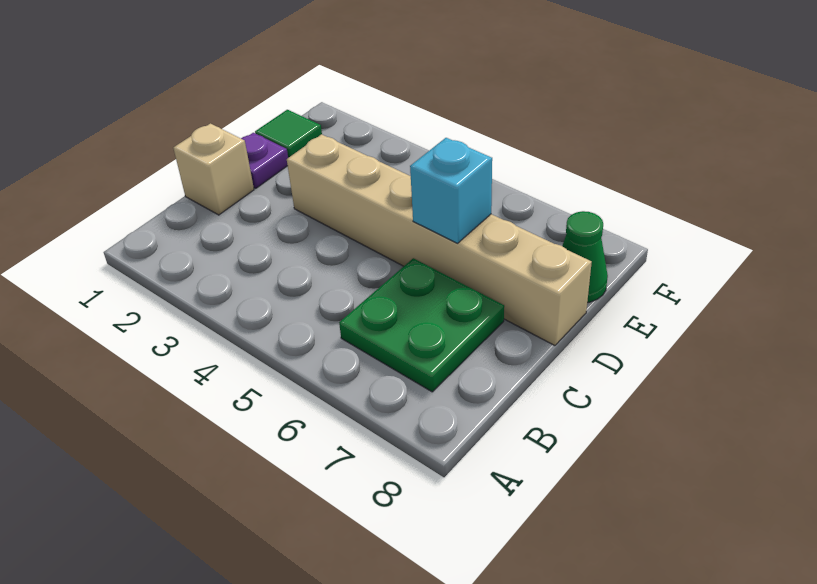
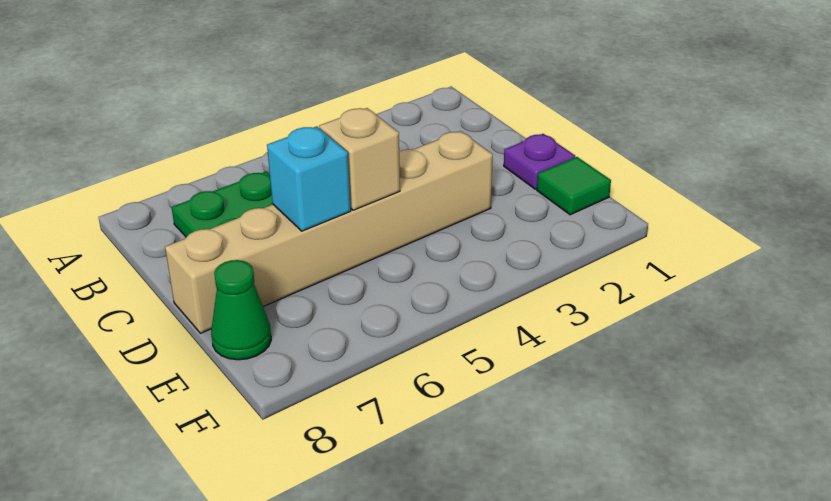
tan 1x1 brick [173,123,254,215] -> tan 1x1 brick moved to [319,108,400,210]

